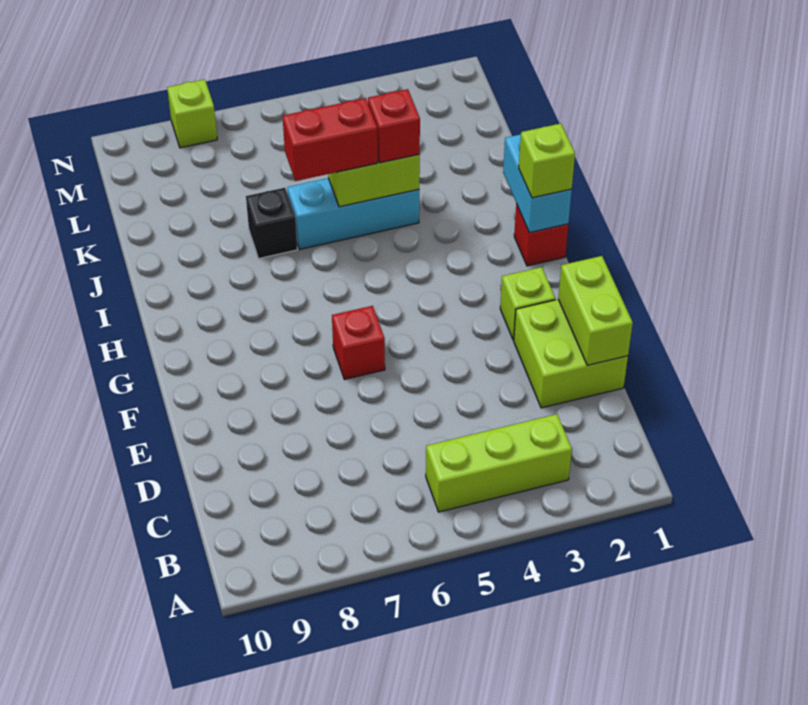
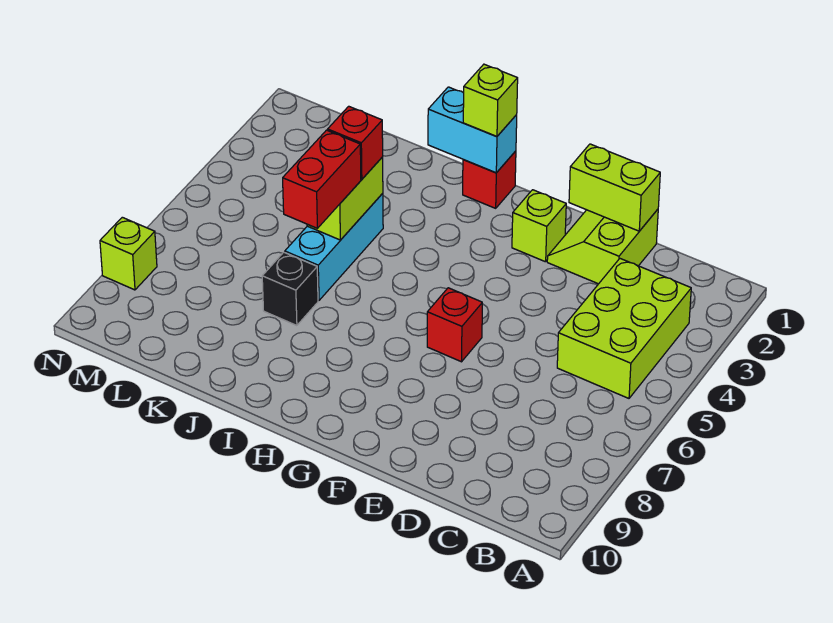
lime 1x3 brick [426,414,572,512] -> lime 2x3 brick [557,259,691,398]
lime 2x2 brick [514,300,628,408] -> lime 2x2 slope [547,209,658,284]

